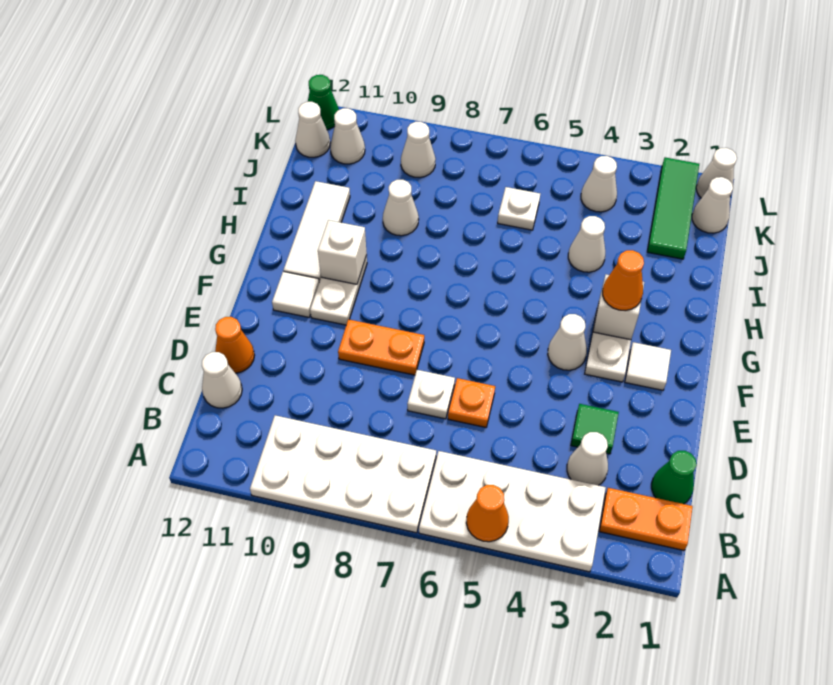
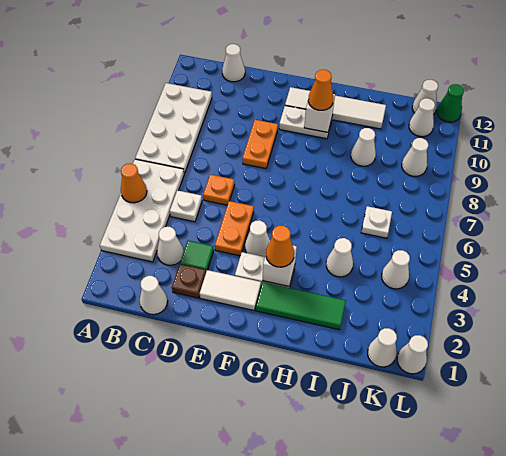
orange 1x2 plate [599,488,693,550] -> orange 1x2 plate moved to [215,201,254,256]
green 1x1 cone [651,451,697,504] -> white 1x1 cone [140,276,168,315]
none -> brown 1x1 plate [172,264,206,298]
white 1x1 plate [407,370,455,419] -> white 1x1 plate moved to [170,190,202,222]
orange 1x1 cone [215,317,255,373] -> orange 1x1 cone moved to [308,70,333,110]
white 1x1 tile [625,342,671,390] -> white 1x2 tile [200,270,261,310]
green 1x3 tile [647,157,699,259] -> green 1x3 tile moved to [256,282,346,330]

